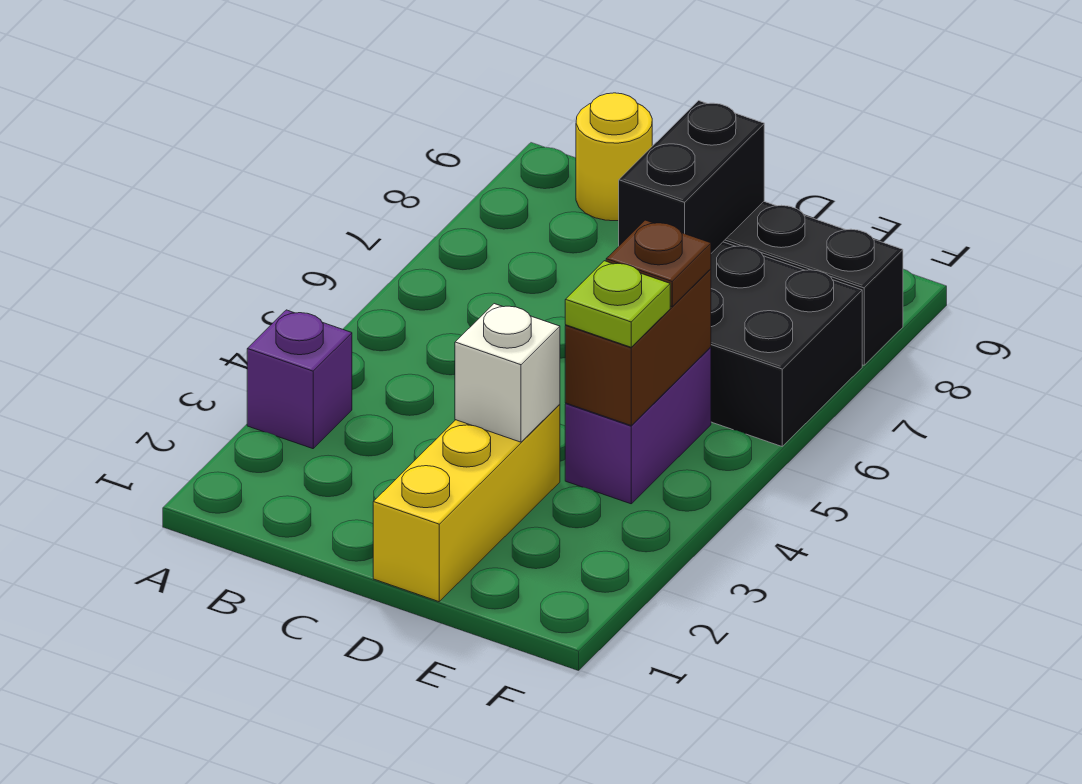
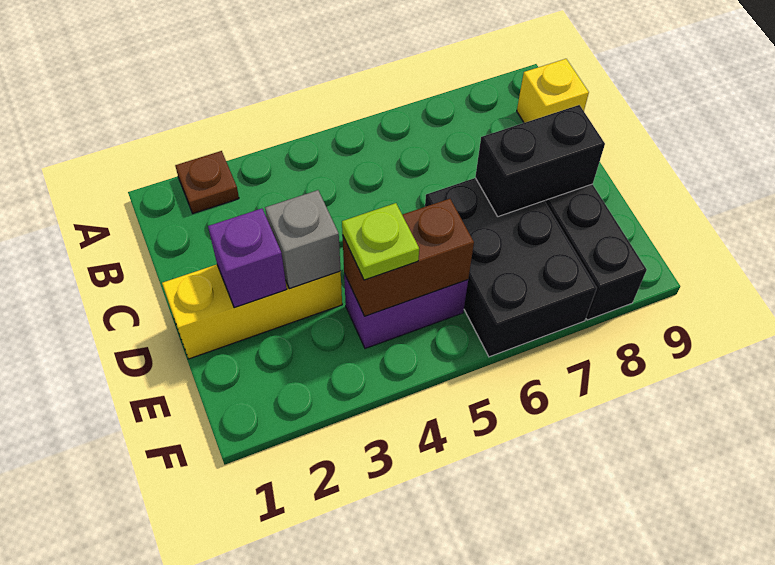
purple 1x1 brick [247,310,352,449] -> purple 1x1 brick moved to [208,209,287,308]
yellow 1x1 round brick [576,93,652,221] -> yellow 1x1 brick [517,59,589,123]
white 1x1 brick [455,304,560,442] -> grey 1x1 brick [265,190,341,289]
brown 1x1 plate [606,220,711,307] -> brown 1x1 plate moved to [175,151,239,213]

